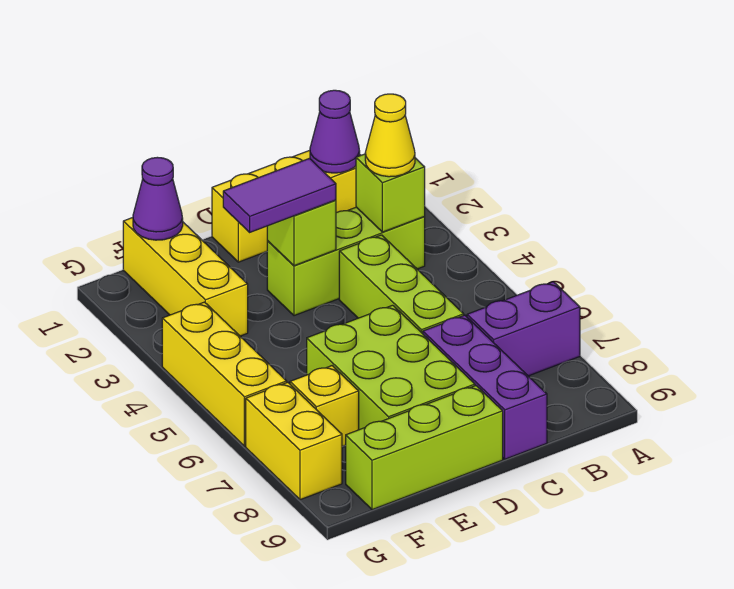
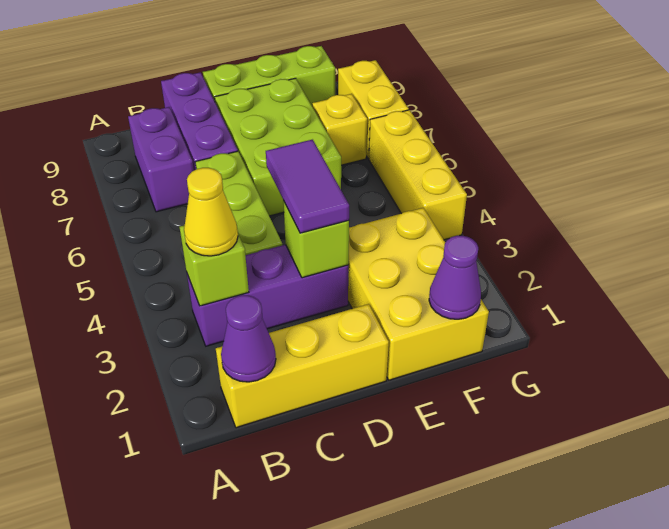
purple 1x2 brick [467,282,580,376] -> purple 1x2 brick turned to [128,107,194,212]
lime 1x3 brick [267,207,425,316] -> purple 1x3 brick [187,245,348,346]
purple 1x2 tile [223,158,336,232] -> purple 1x2 tile turned to [266,140,349,233]
yellow 1x3 brick [123,218,248,336] -> yellow 2x3 brick [348,208,489,380]

